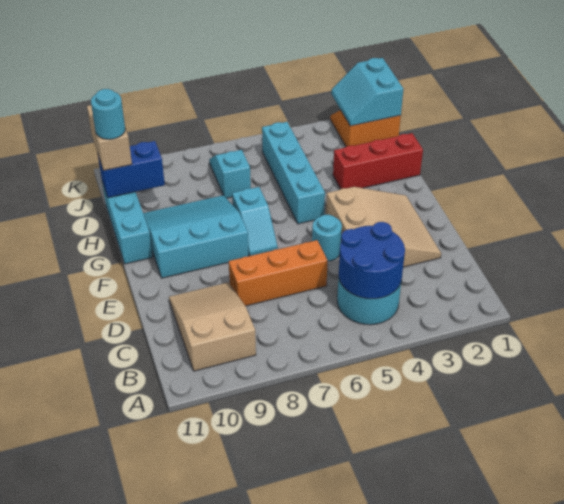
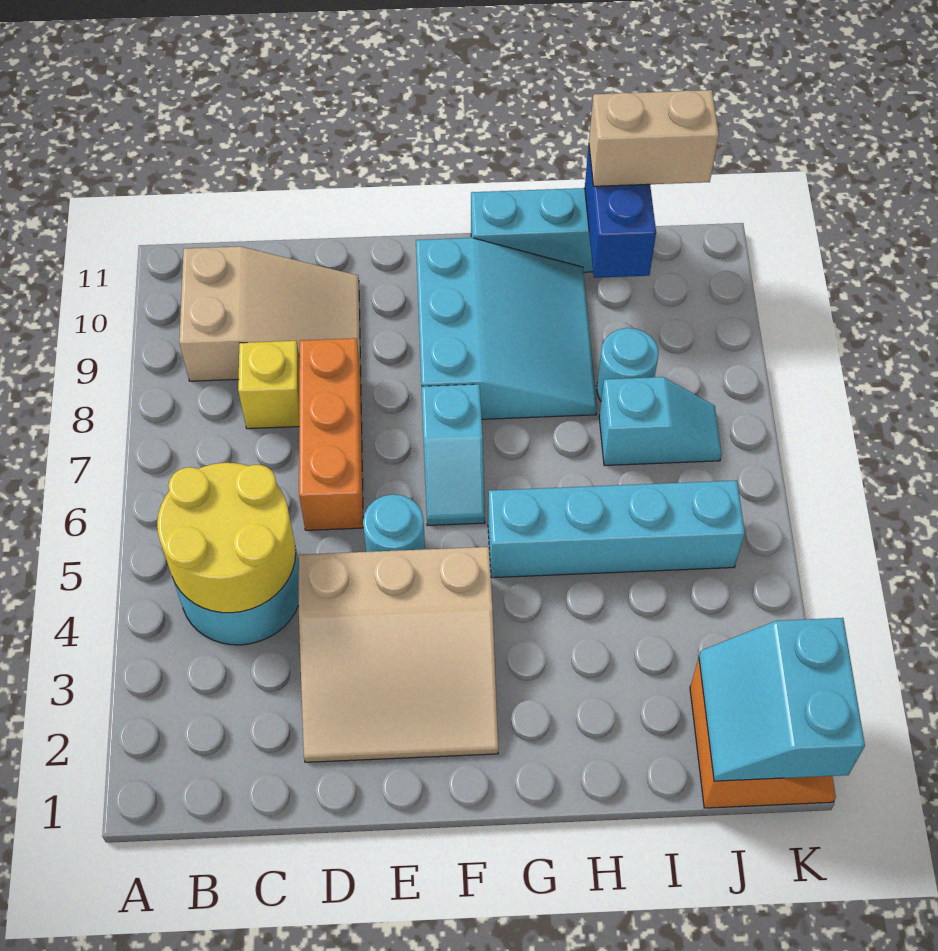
blue 2x2 round brick [339,222,405,299] -> yellow 2x2 round brick [157,463,296,613]
none -> yellow 1x1 brick [238,341,300,429]
cyan 1x2 slope [232,187,278,256] -> cyan 1x2 slope turned to [422,384,485,526]
red 1x3 brick [333,133,423,189] -> none
cyan 1x1 round brick [91,89,125,139] -> cyan 1x1 round brick moved to [597,328,659,401]
cyan 2x2 slope [331,58,403,126] -> cyan 2x2 slope turned to [699,618,865,781]

